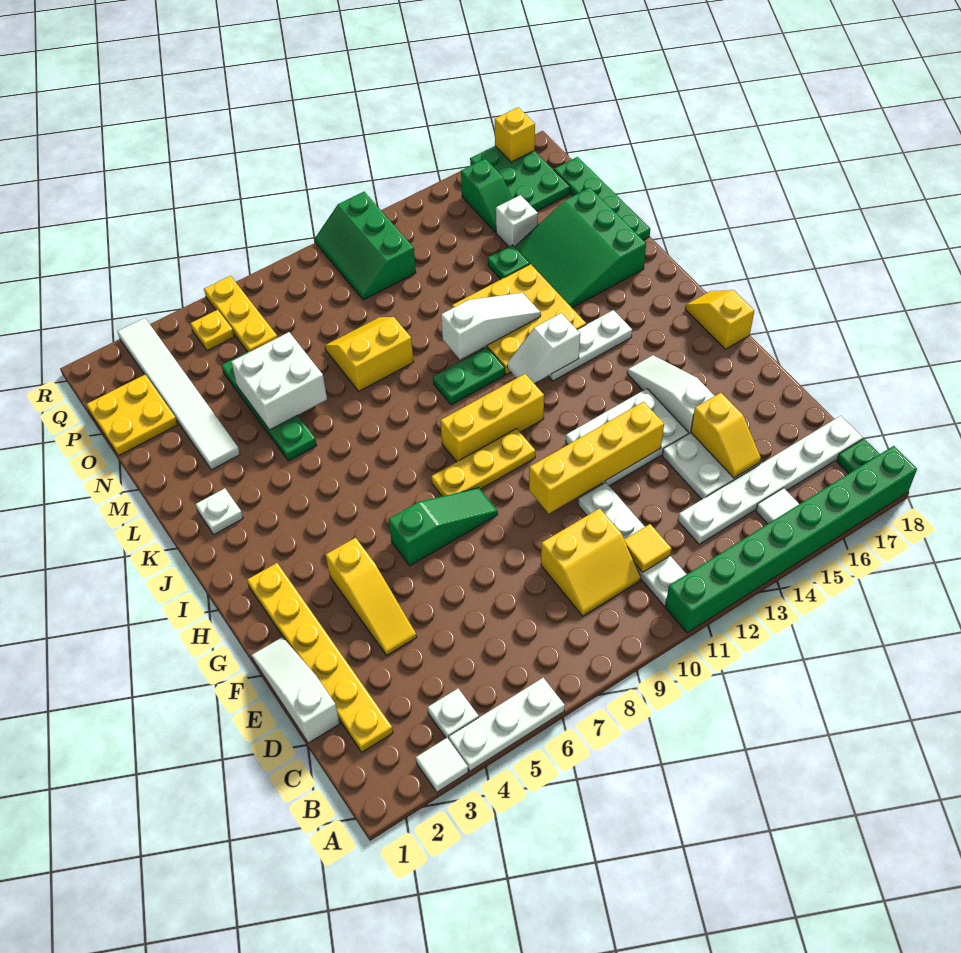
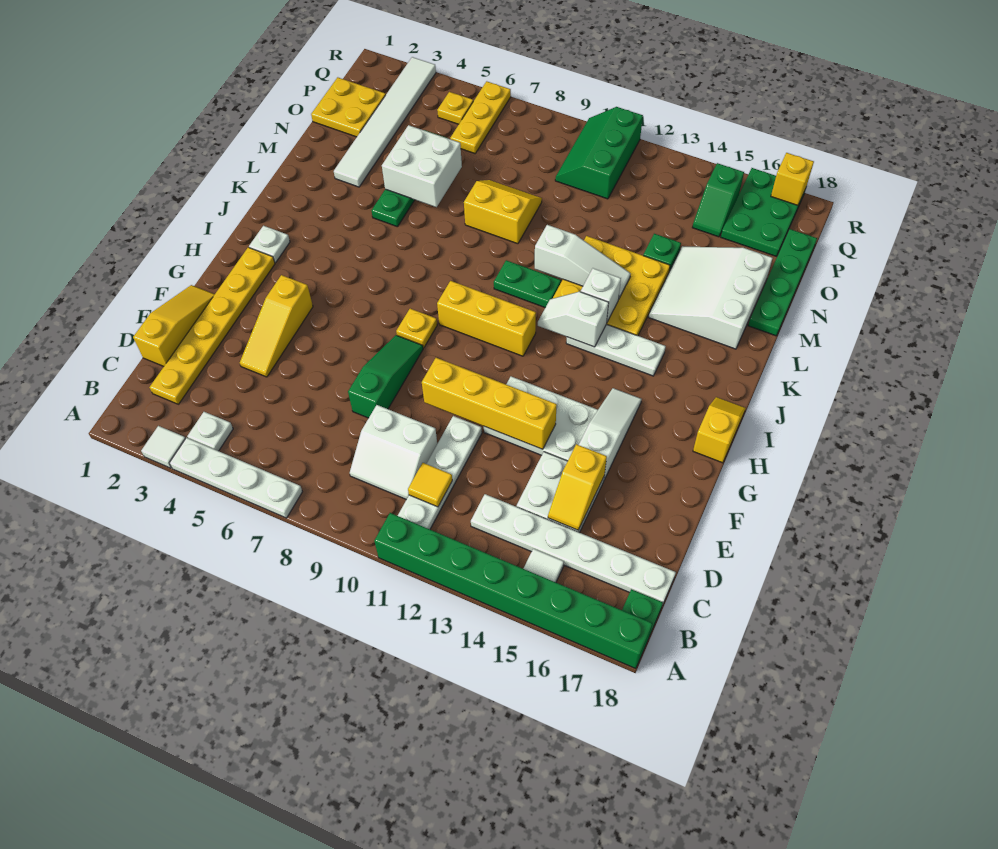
white 1x3 plate [449,678,565,771] -> white 1x4 plate [170,438,302,518]
yellow 2x2 slope [541,508,641,616] -> white 2x2 slope [350,405,437,499]
white 1x3 slope [252,637,340,743] -> yellow 1x3 slope [133,285,215,366]
green 1x3 slope [389,488,498,566] -> green 1x3 slope turned to [348,335,423,418]
yellow 1x3 plate [431,429,535,496] -> yellow 1x1 plate [396,309,437,348]
white 1x1 plate [196,488,243,534] -> white 1x1 plate moved to [249,226,290,263]
green 3x3 slope [515,188,646,308] -> white 3x3 slope [649,246,772,349]
white 1x1 brick [496,195,538,247] -> white 1x1 brick moved to [581,268,621,322]

